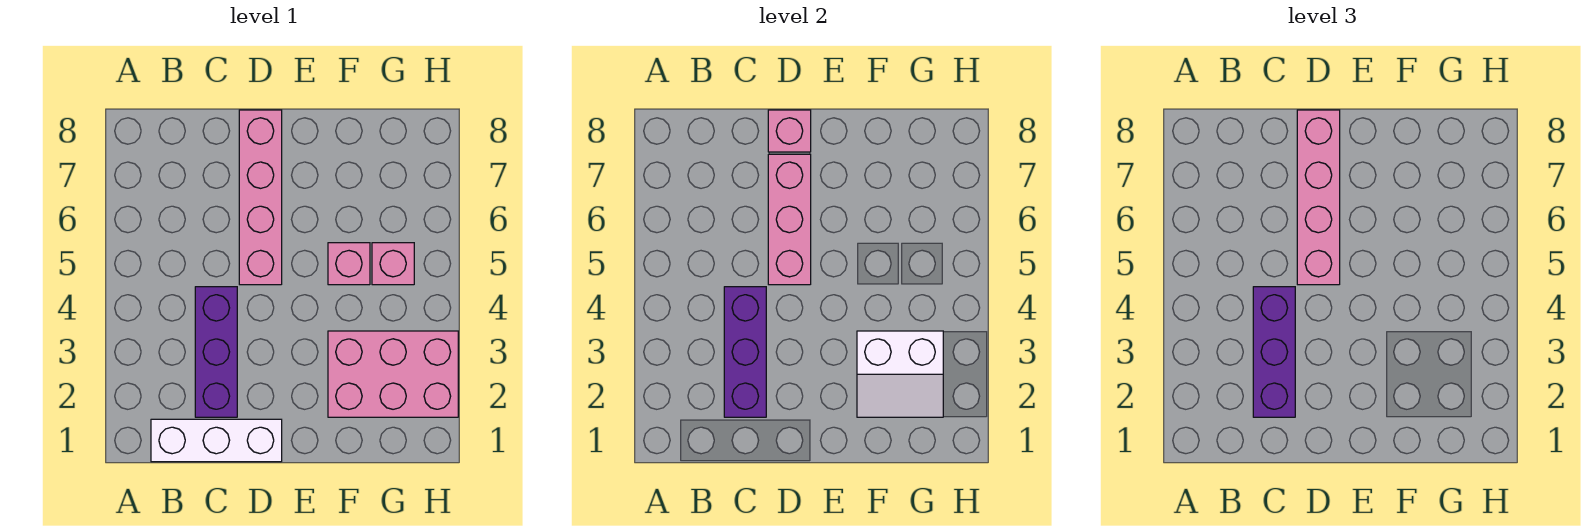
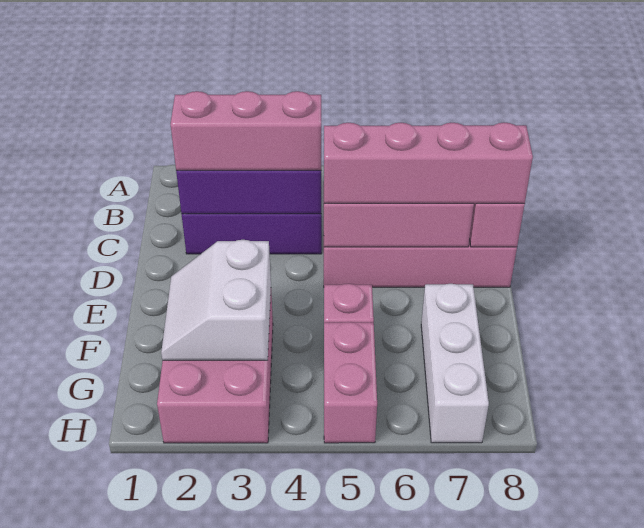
white 1x3 brick [151,419,282,462] -> white 1x3 brick moved to [421,284,489,443]
purple 1x3 brick [1253,287,1295,417] -> pink 1x3 brick [170,91,321,170]
pink 1x1 brick [372,243,414,285] -> pink 1x2 brick [324,322,377,443]

